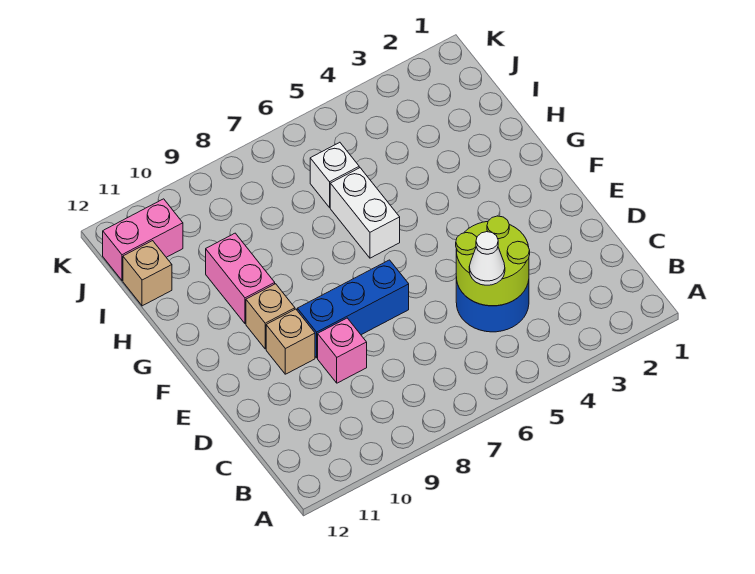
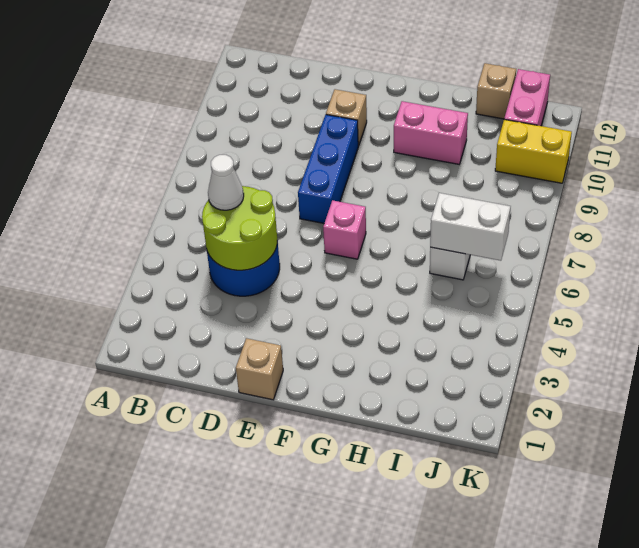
pink 1x1 brick [318,318,367,383] -> pink 1x1 brick moved to [323,200,366,259]
tan 1x1 brick [246,284,295,349] -> tan 1x1 brick moved to [236,338,283,400]
white 1x2 brick [330,168,400,258] -> white 1x2 brick moved to [430,193,511,261]
none -> yellow 1x2 brick [495,120,572,183]

